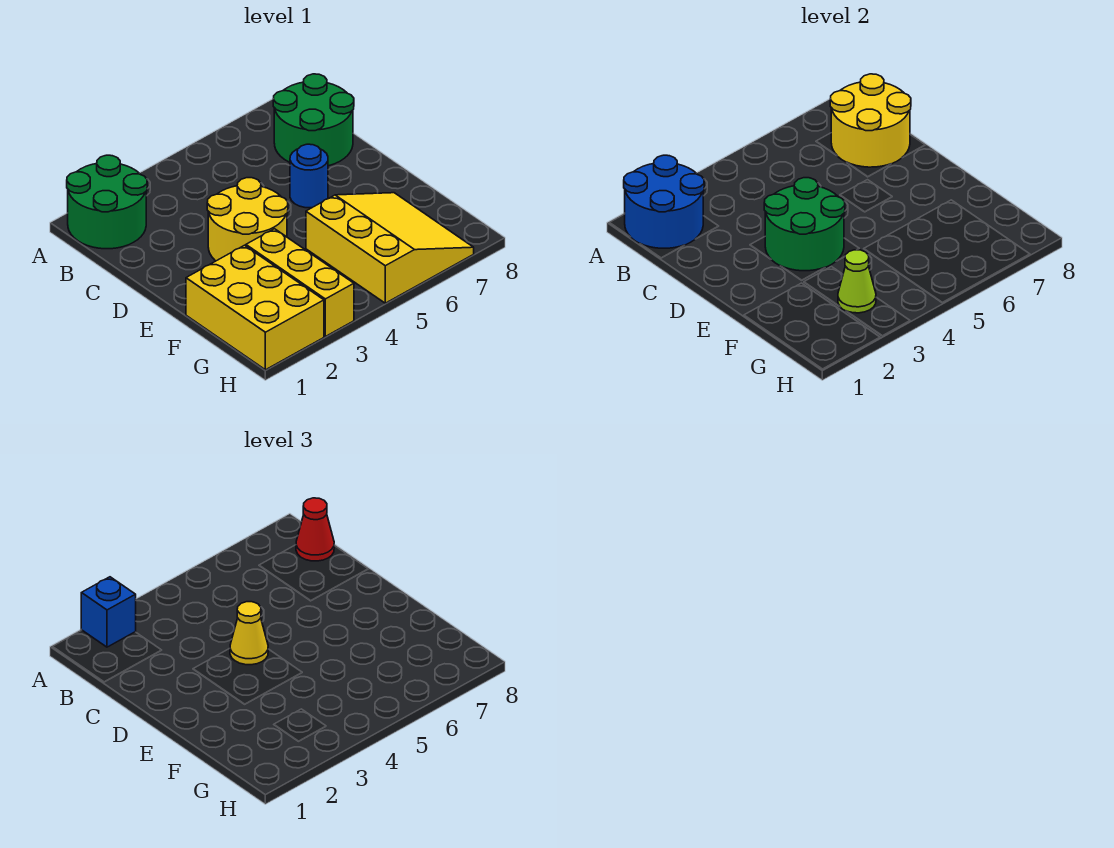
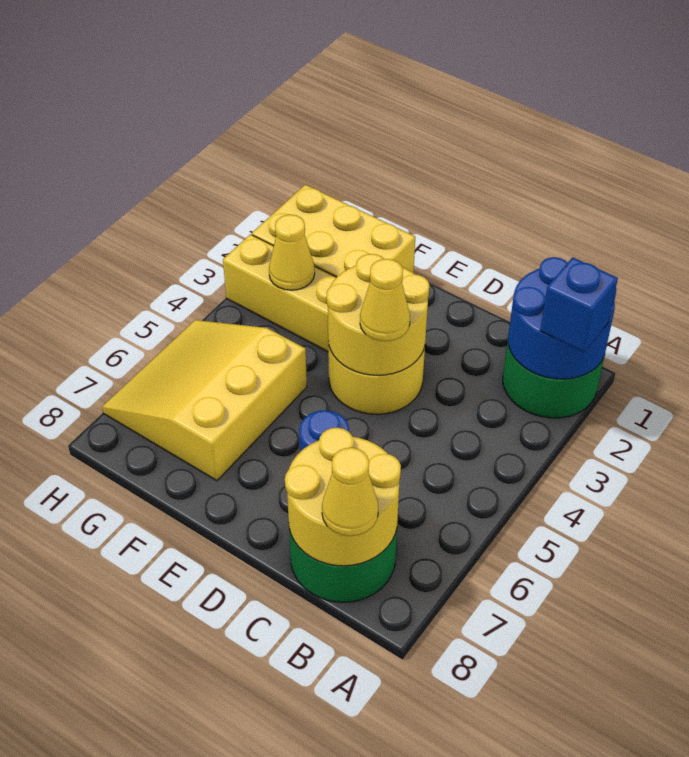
red 1x1 cone [296,498,334,561] -> yellow 1x1 cone [322,448,378,536]
green 2x2 round brick [764,178,845,271] -> yellow 2x2 round brick [327,254,429,375]
yellow 3x3 slope [306,193,474,303] -> yellow 3x3 slope turned to [102,320,307,481]
lime 1x1 cone [838,250,876,313] -> yellow 1x1 cone [269,215,315,290]

